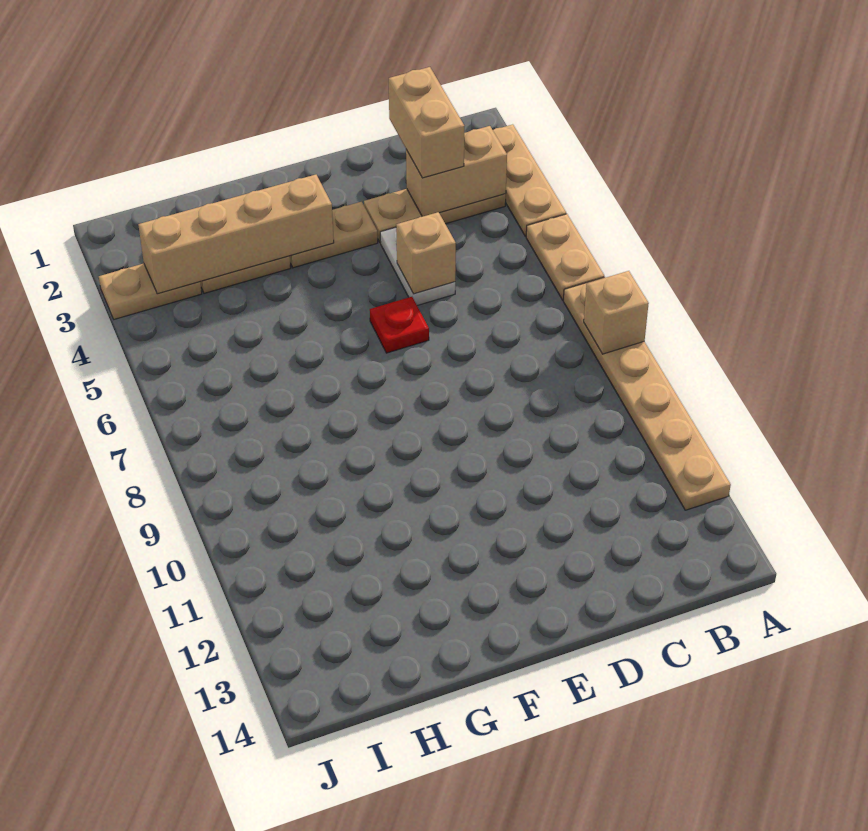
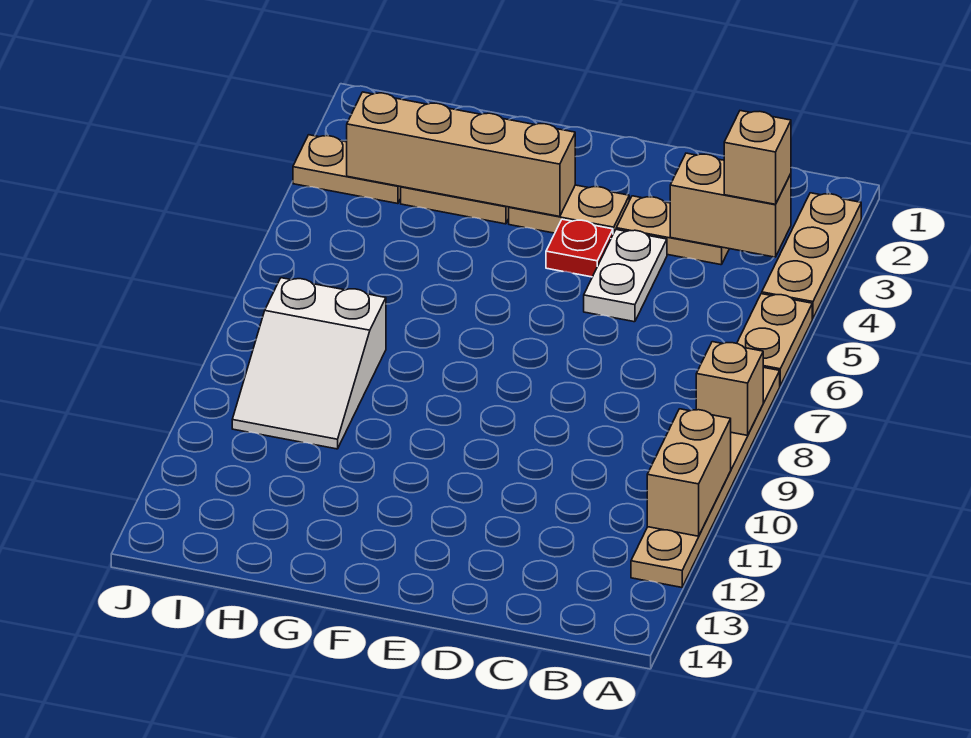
tan 1x3 plate [364,189,506,243] -> tan 1x2 plate [616,196,729,265]
tan 1x2 brick [389,67,464,178] -> tan 1x2 brick moved to [647,409,731,536]
tan 1x1 brick [396,212,456,294] -> tan 1x1 brick moved to [724,111,791,204]
red 1x1 plate [370,297,429,353] -> red 1x1 plate moved to [546,219,613,277]
none -> white 2x3 slope [232,278,386,449]

